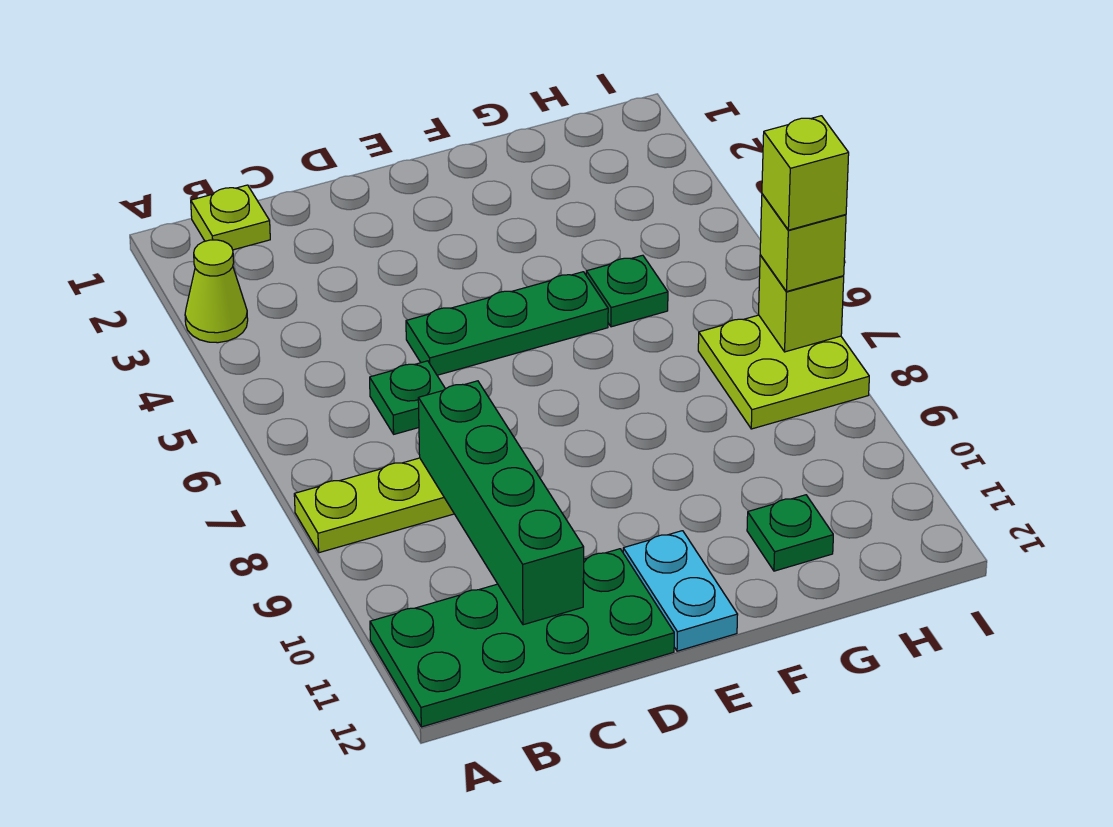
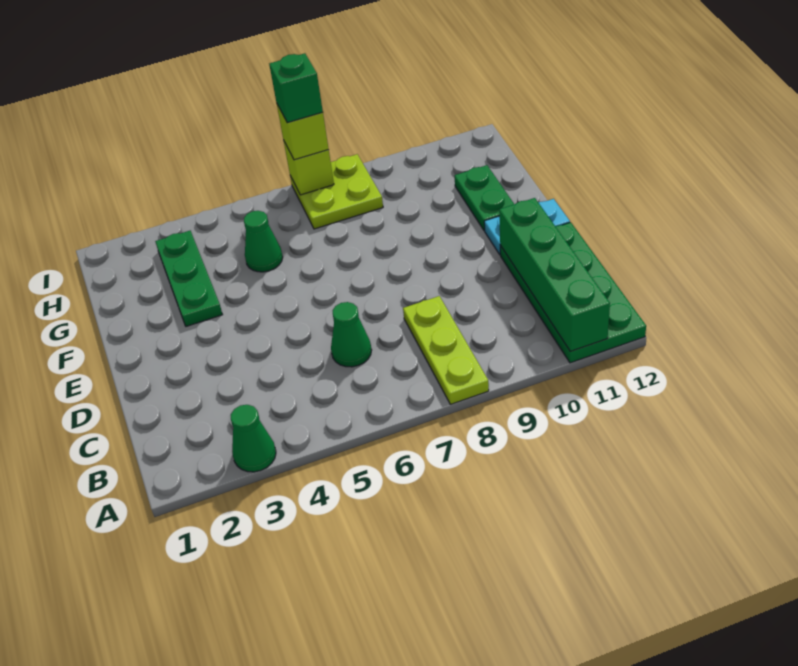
lime 1x1 cone [185,240,248,343] -> green 1x1 cone [231,405,276,472]
lime 1x1 plate [191,185,270,250] -> none
green 1x1 plate [370,361,445,434] -> green 1x1 cone [331,302,372,367]
green 1x4 brick [418,381,584,625] -> green 1x4 brick turned to [499,198,610,351]
green 1x3 plate [406,272,608,375] -> green 1x3 plate moved to [155,231,223,326]
green 1x1 plate [586,255,668,327] -> green 1x1 cone [244,211,283,272]
green 1x1 plate [747,495,833,571] -> green 1x2 plate [455,165,514,231]
lime 1x1 brick [762,116,849,230] -> green 1x1 brick [269,53,323,123]

